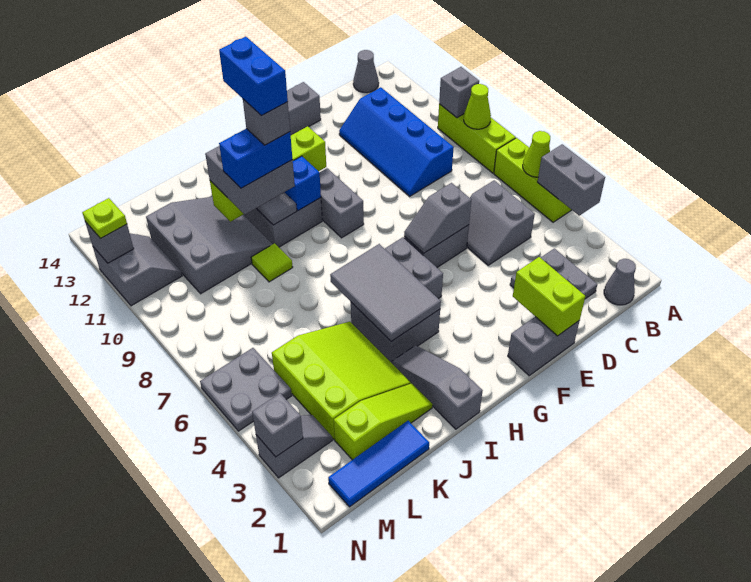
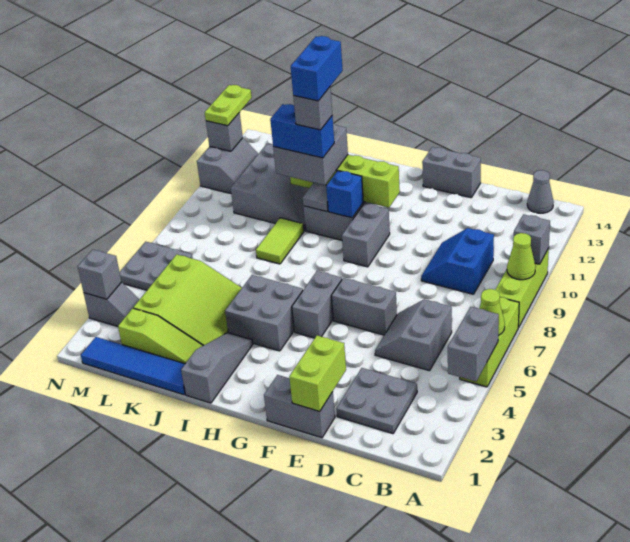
grey 1x1 cone [604,259,636,305] -> none
blue 2x4 slope [339,87,454,196] -> blue 2x2 slope [421,228,494,294]
grey 1x2 slope [404,183,471,253] -> none
grey 2x3 tile [330,244,441,341] -> none
lime 1x1 tile [251,243,293,282] -> lime 1x2 tile [256,218,304,264]
blue 1x3 tile [328,421,429,507] -> blue 1x4 tile [81,337,185,395]
lime 1x1 plate [82,198,127,239] -> lime 1x2 plate [205,85,252,126]

